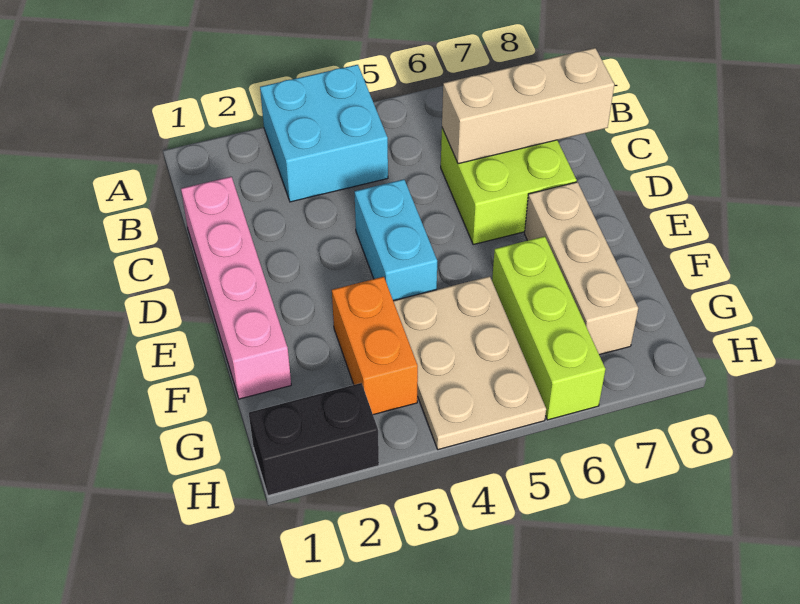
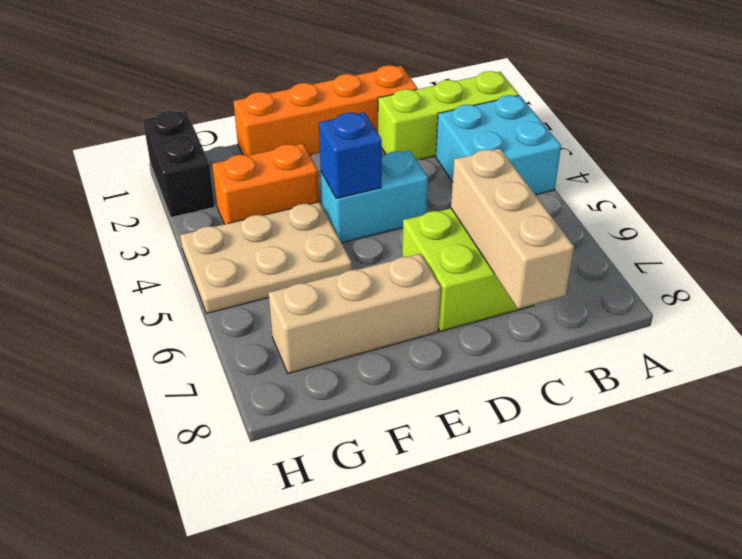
pink 1x4 brick [181,177,291,399] -> orange 1x4 brick [233,65,417,156]
none -> blue 1x1 brick [319,112,382,198]
lime 1x3 brick [492,236,605,420] -> lime 1x3 brick moved to [378,71,519,160]

